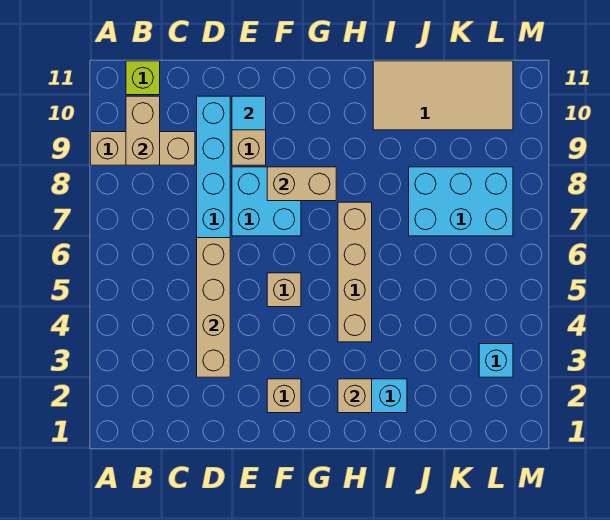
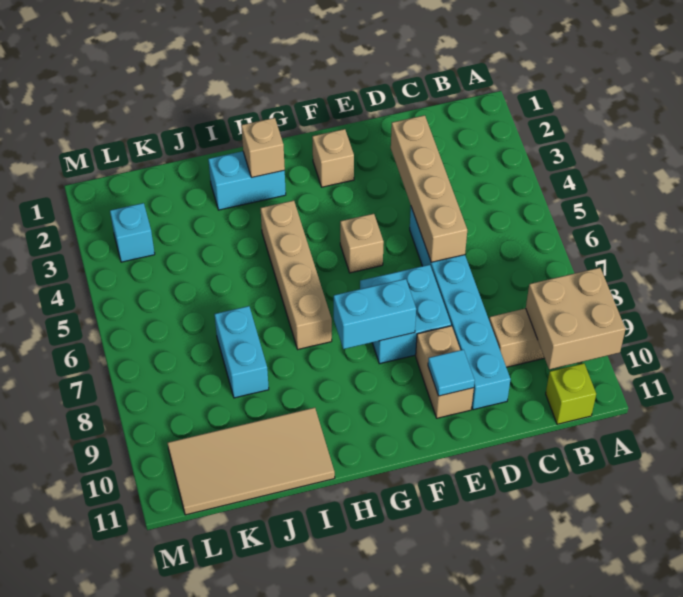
tan 1x2 brick [126,96,160,165] -> tan 2x2 brick [526,268,626,370]
tan 1x2 brick [267,167,336,201] -> cyan 1x2 brick [334,279,416,349]
cyan 2x3 brick [409,167,513,236] -> cyan 1x2 brick [215,306,269,398]

